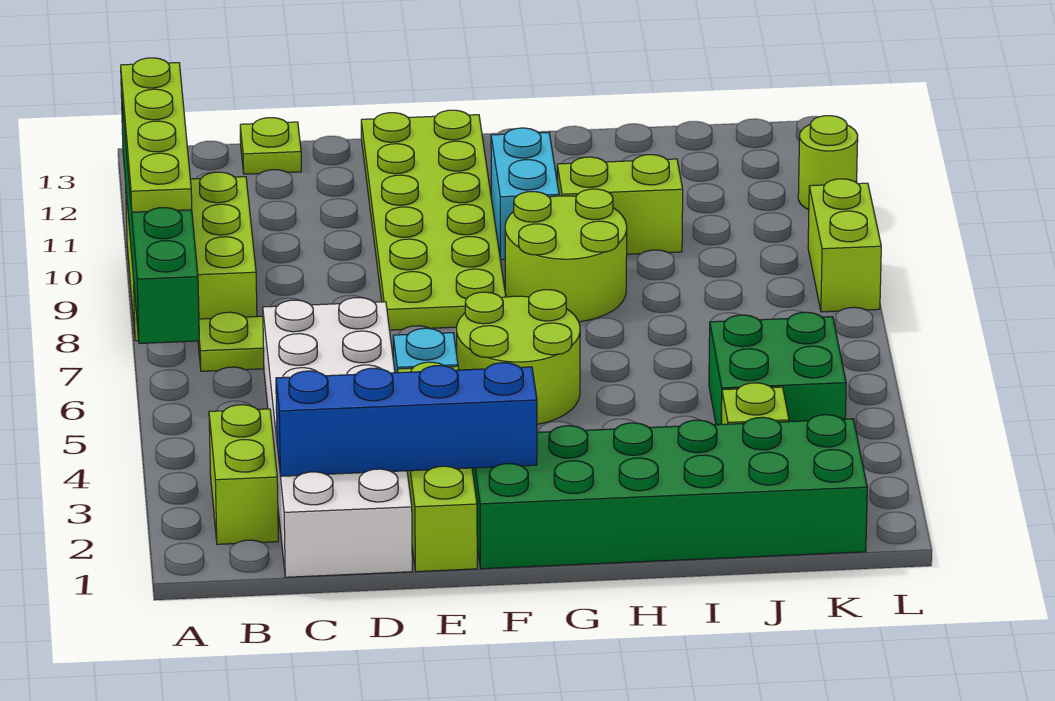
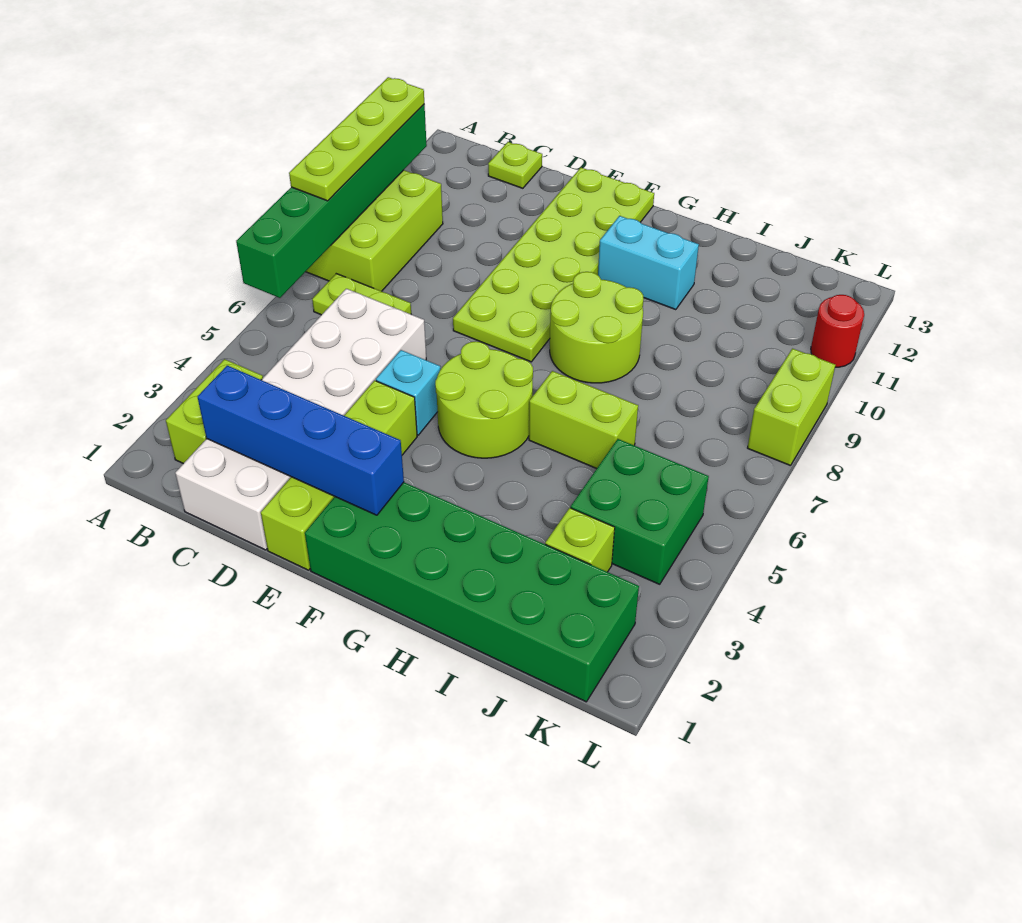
cyan 1x2 brick [491,128,559,260] -> cyan 1x2 brick turned to [598,216,699,310]
lime 1x2 brick [557,155,683,254] -> lime 1x2 brick moved to [529,371,638,469]
lime 1x1 round brick [798,116,858,210] -> red 1x1 round brick [811,295,864,367]

